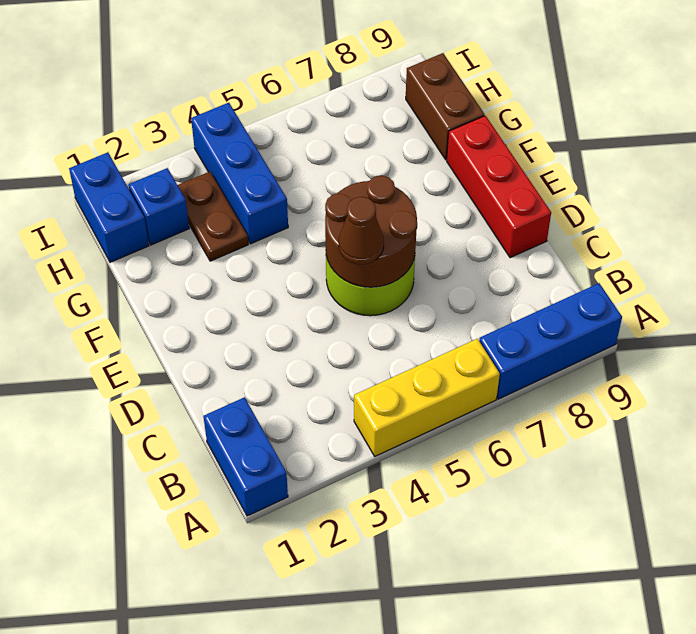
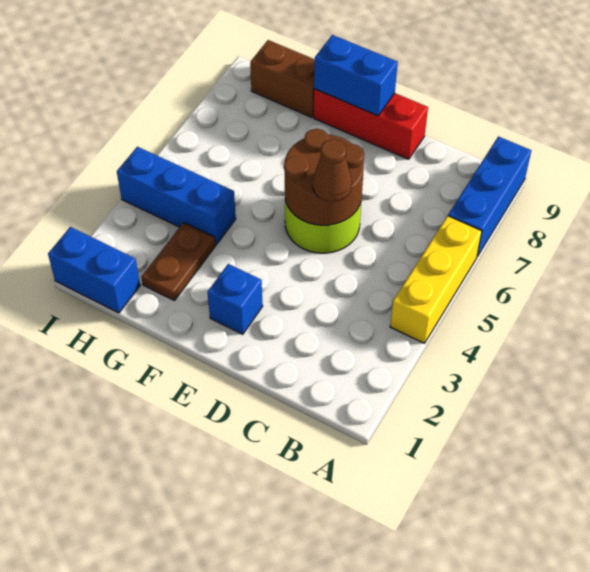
blue 1x2 brick [203,397,288,516] -> blue 1x2 brick moved to [314,35,398,116]
brown 1x2 plate [178,172,248,261] -> brown 1x2 plate turned to [142,222,216,300]
blue 1x1 brick [129,168,189,245] -> blue 1x1 brick moved to [208,264,263,334]

